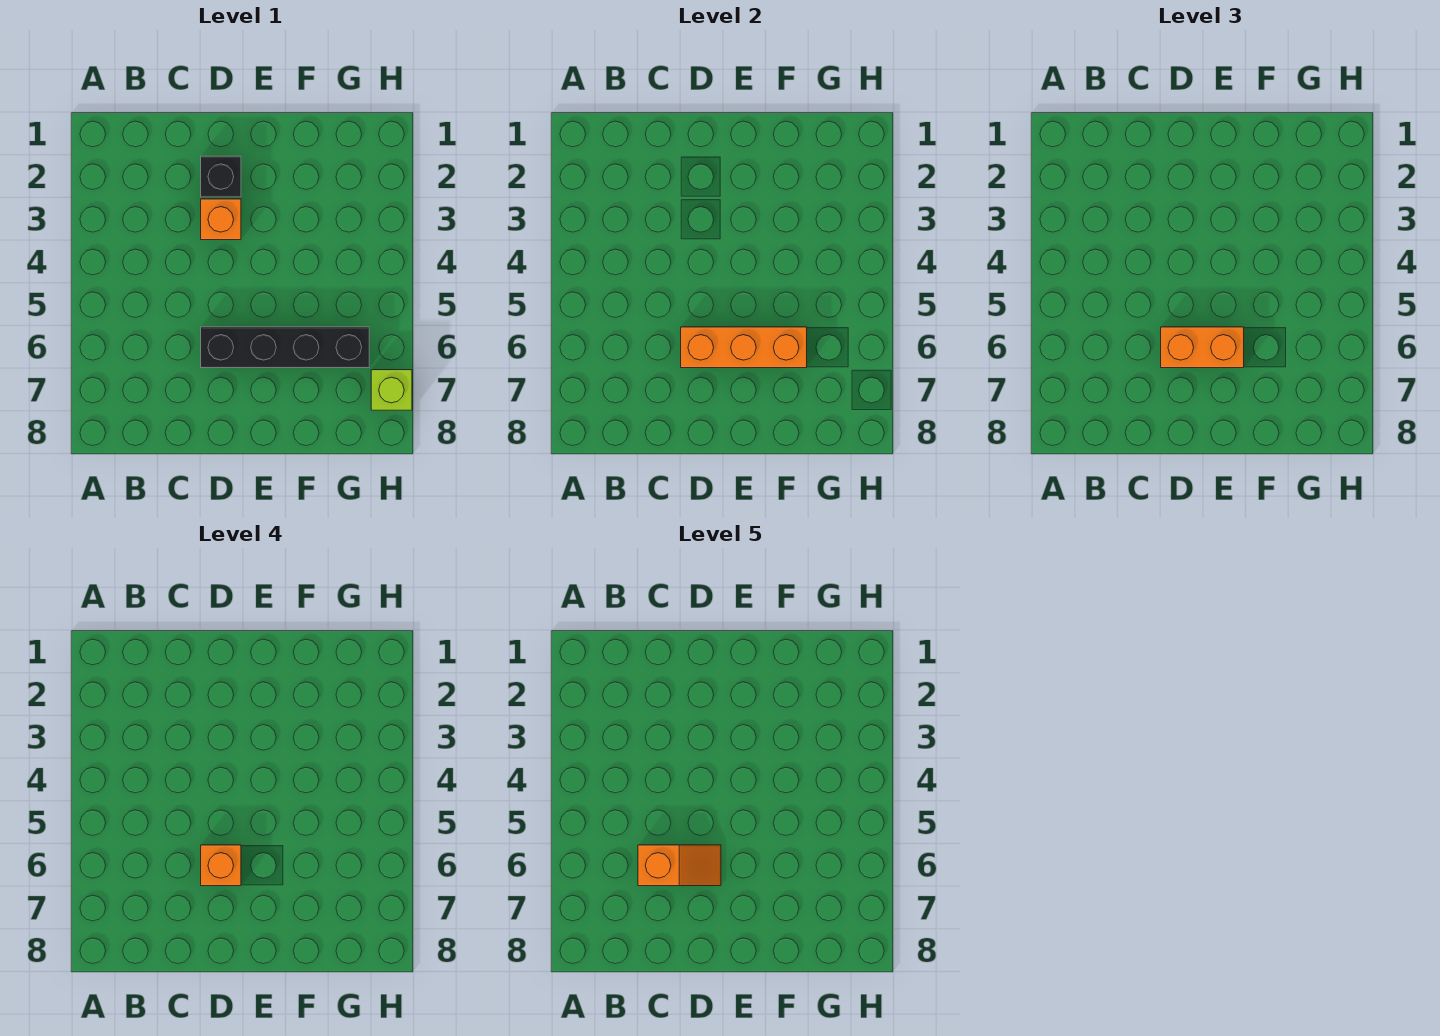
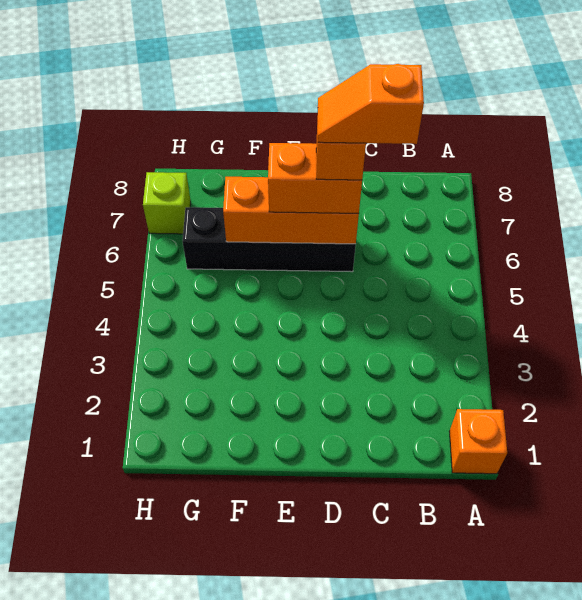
black 1x1 brick [201,156,241,197] -> none
orange 1x1 brick [201,199,241,240] -> orange 1x1 brick moved to [449,409,507,474]

